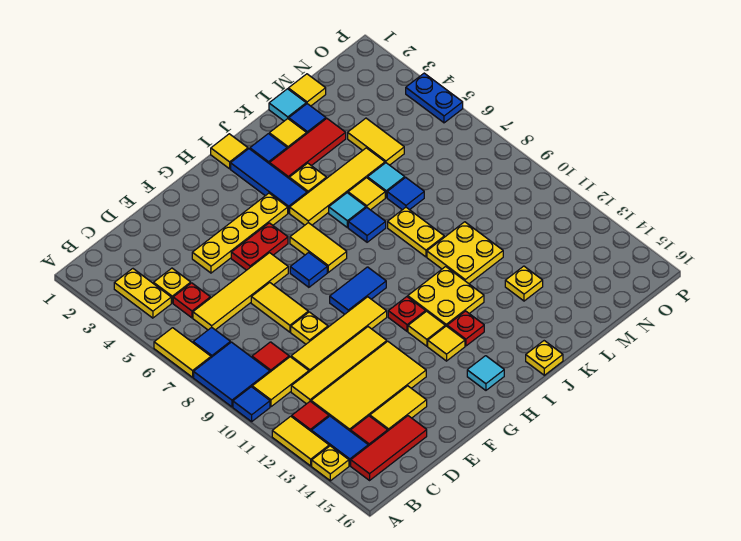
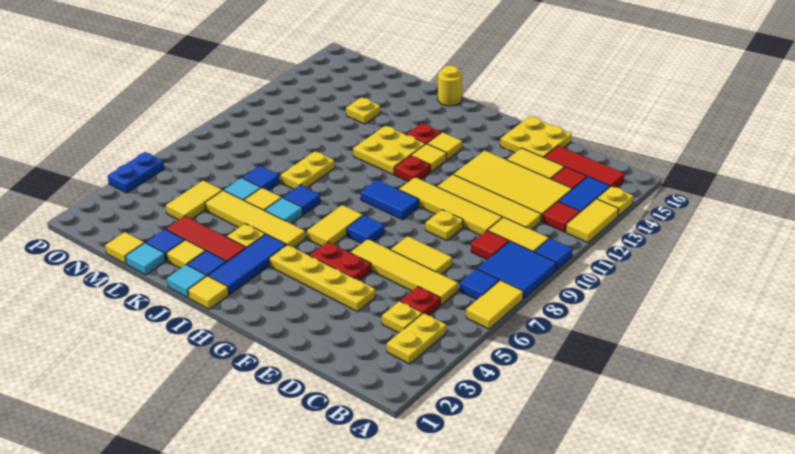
yellow 1x2 tile [251,283,308,332] -> yellow 1x2 tile turned to [391,236,452,274]
cyan 1x1 tile [467,356,504,390] -> cyan 1x1 tile moved to [167,265,206,298]
yellow 1x1 plate [526,341,563,375] -> yellow 1x1 round brick [438,65,462,106]
yellow 2x2 plate [427,222,503,284] -> yellow 2x2 plate moved to [500,116,572,157]

